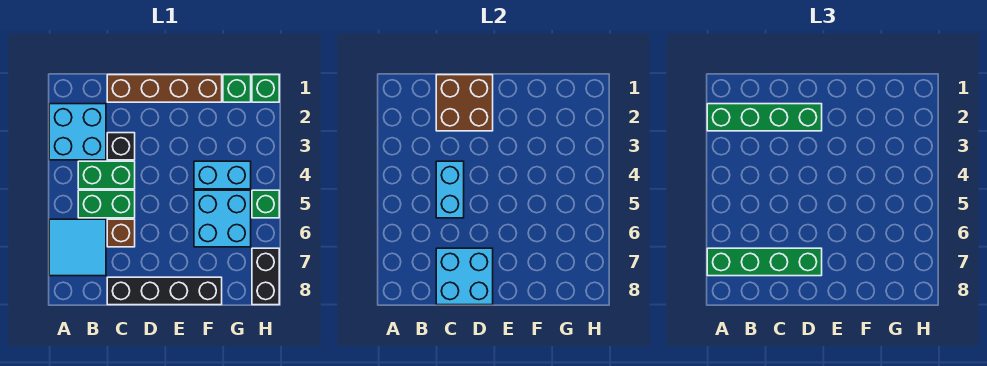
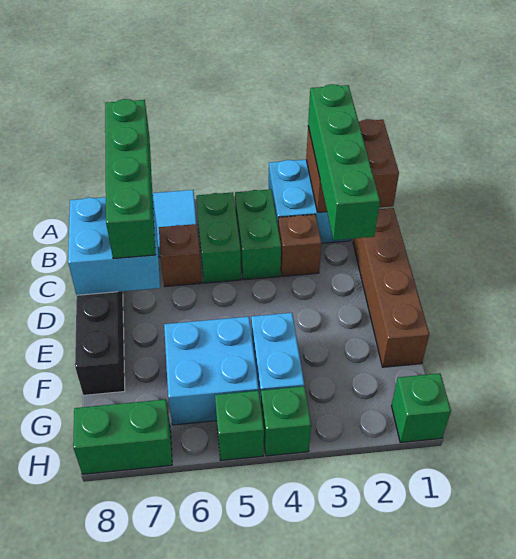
brown 2x2 brick [436,75,493,131] -> brown 2x2 brick moved to [306,119,399,212]
black 1x1 brick [107,133,135,160] -> brown 1x1 brick [278,214,321,276]
cyan 1x2 brick [436,161,464,218] -> none
green 1x1 brick [223,75,251,102] -> green 1x1 brick moved to [261,386,311,456]
black 1x2 brick [252,248,279,305] -> green 1x2 brick [73,399,172,474]

